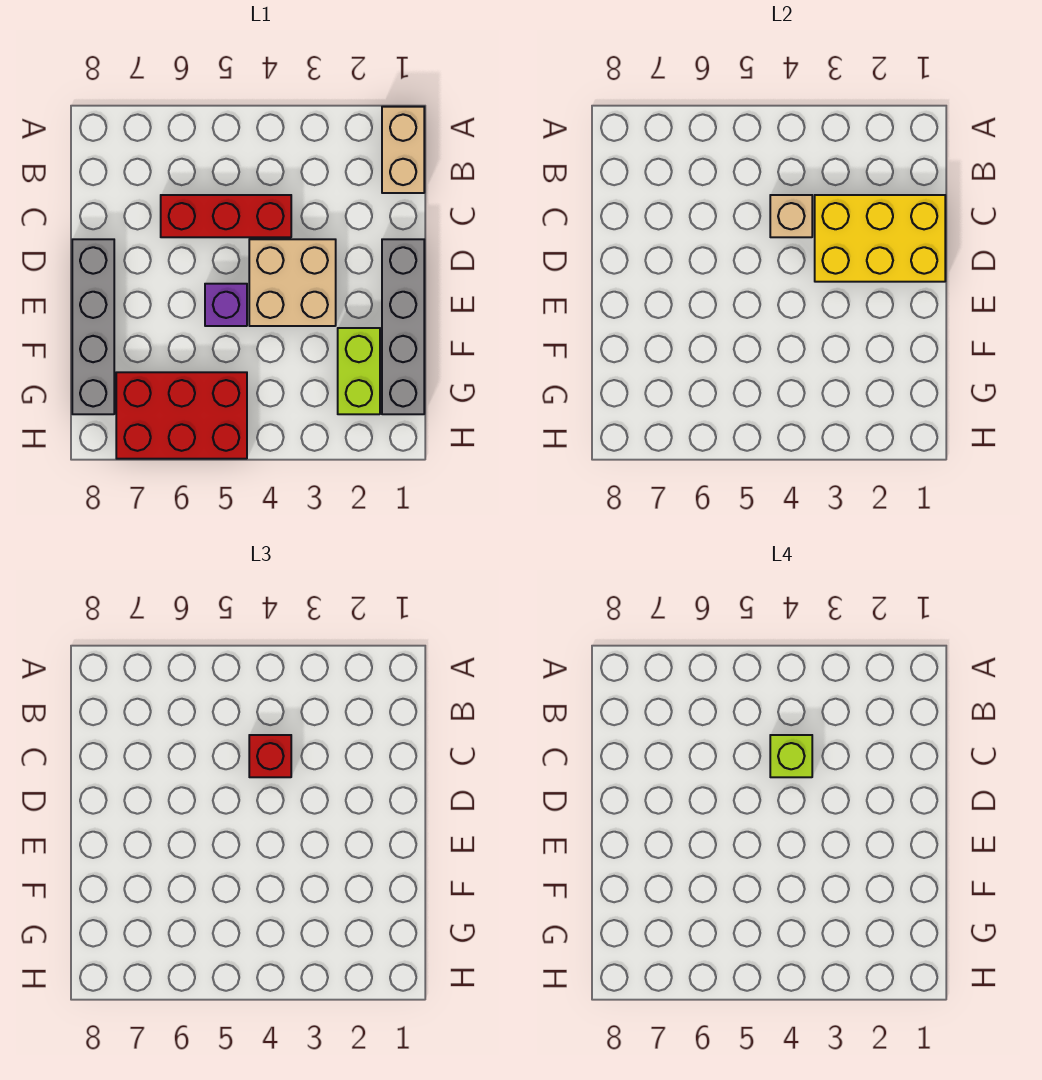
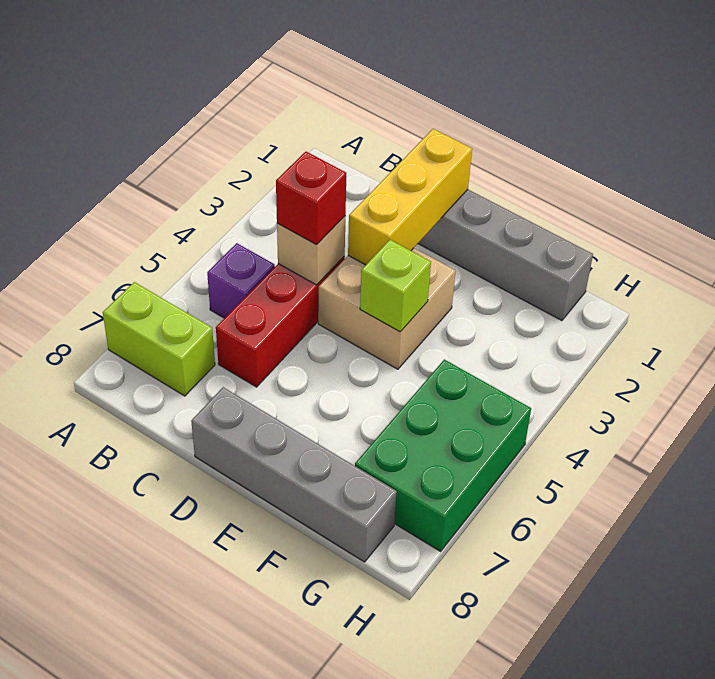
tan 1x2 brick [382,107,424,193] -> none
yellow 2x3 brick [815,195,945,282] -> yellow 1x3 brick [348,129,472,265]
lime 1x1 brick [770,735,812,777] -> lime 1x1 brick moved to [360,240,431,332]
purple 1x1 brick [205,284,247,326] -> purple 1x1 brick moved to [207,243,275,318]
lime 1x2 brick [338,328,380,414] -> lime 1x2 brick moved to [103,282,215,396]
red 2x3 brick [116,372,247,459] -> green 2x3 brick [355,359,531,551]

